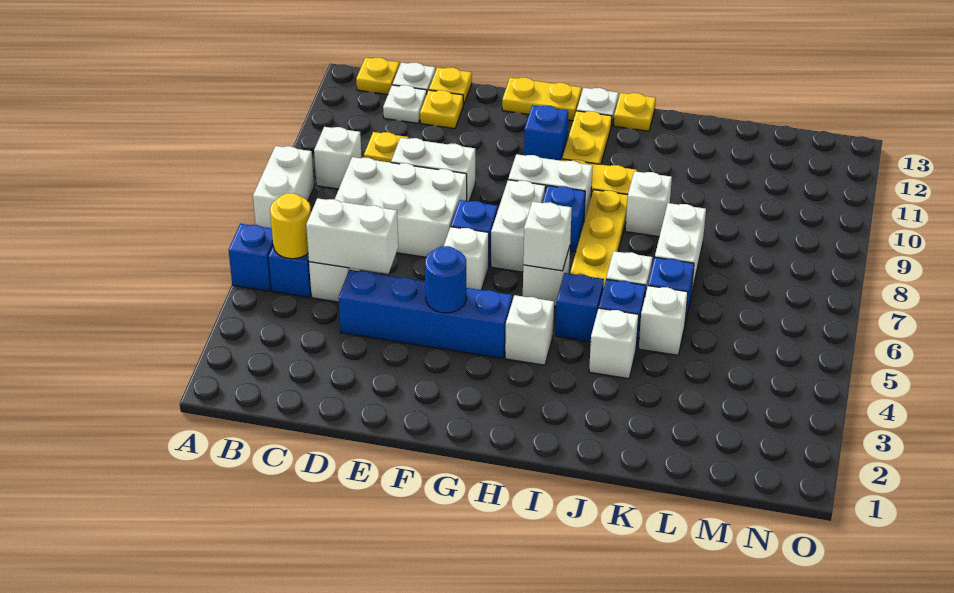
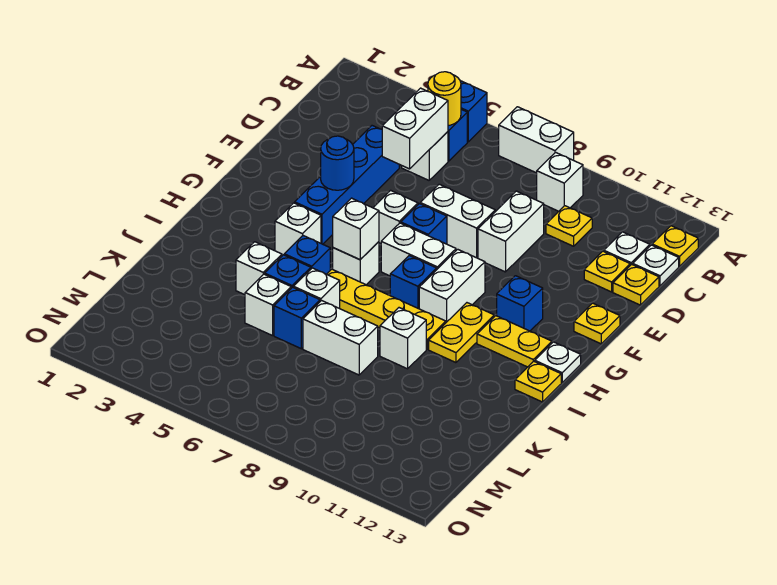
white 2x3 brick [335,157,467,257] -> white 1x2 brick [420,184,495,258]
yellow 1x2 plate [502,78,581,121] -> yellow 1x1 plate [574,303,620,344]

